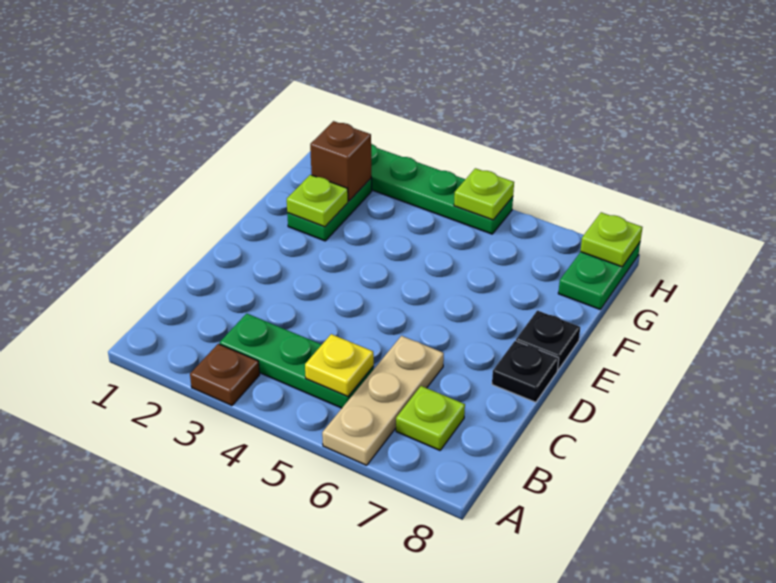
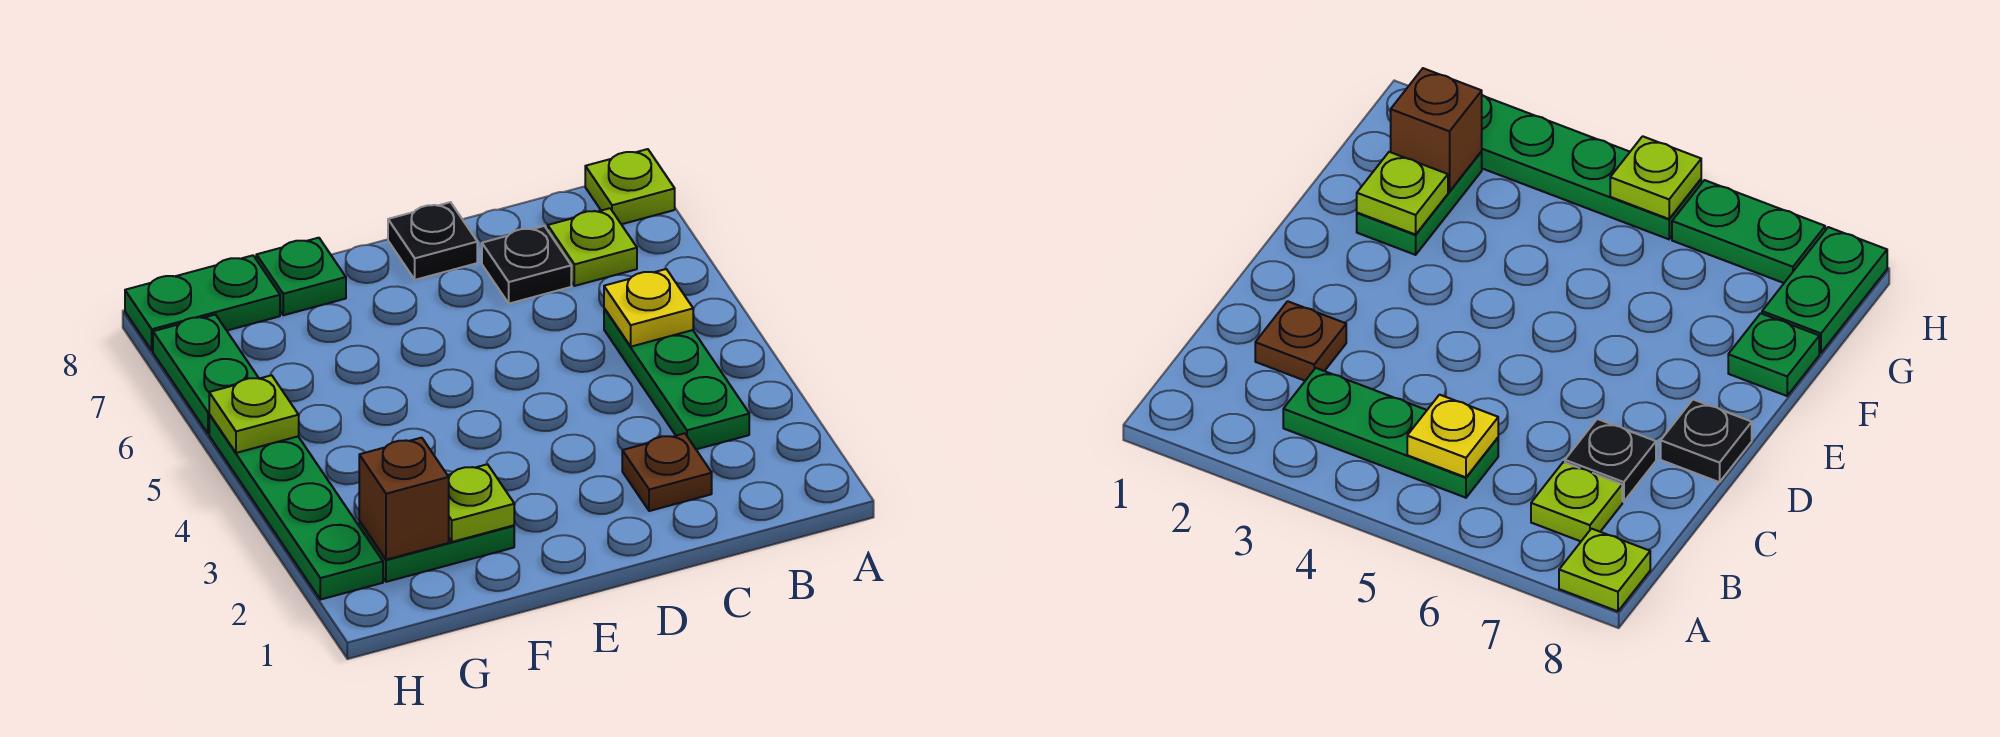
brown 1x1 plate [190,344,260,406] -> brown 1x1 plate moved to [622,433,712,511]
tan 1x3 plate [322,336,444,465] -> none
black 1x1 plate [516,311,580,370] -> black 1x1 plate moved to [482,226,571,304]
none -> green 1x1 plate [256,238,346,315]
none -> green 1x2 plate [153,315,259,434]
lime 1x1 plate [580,212,642,267] -> lime 1x1 plate moved to [585,149,675,224]

